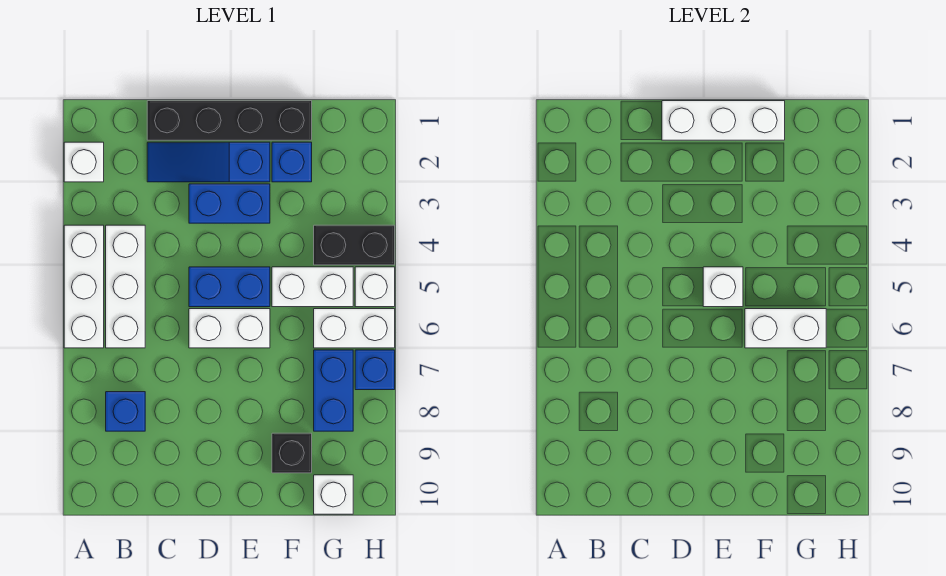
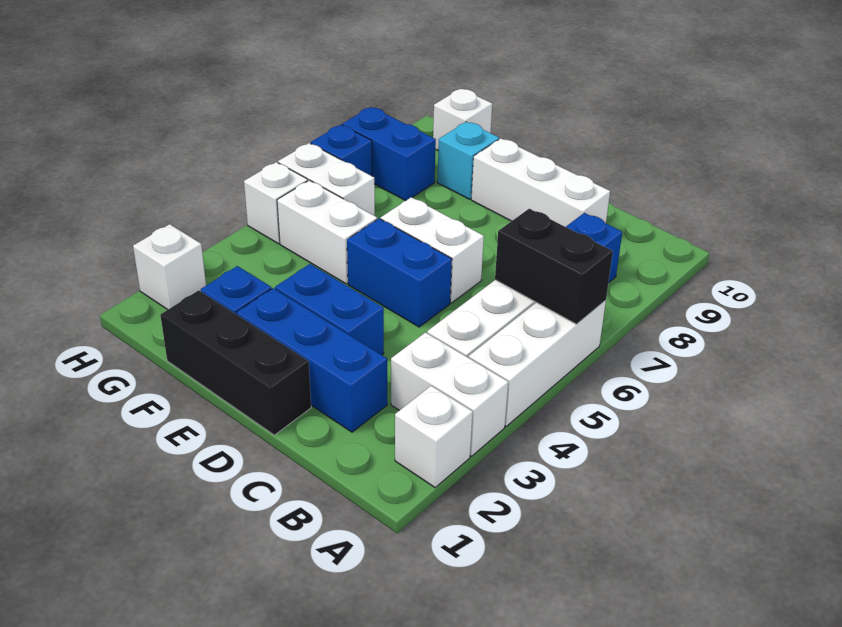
black 1x4 brick [147,101,312,140] -> black 1x3 brick [160,290,311,435]
blue 1x3 slope [147,142,270,182] -> blue 1x3 brick [237,288,387,432]
white 1x3 brick [662,101,785,140] -> white 1x3 brick moved to [471,138,610,227]
white 1x1 brick [703,267,743,307] -> white 1x1 brick moved to [133,224,206,310]
white 1x2 brick [745,309,826,348] -> white 1x2 brick moved to [391,332,508,456]
black 1x1 brick [272,433,312,473] -> cyan 1x1 brick [437,122,499,199]
black 1x2 brick [314,225,395,265] -> black 1x2 brick moved to [495,209,613,324]
blue 1x2 brick [314,350,353,431] -> blue 1x2 brick turned to [342,107,436,201]

